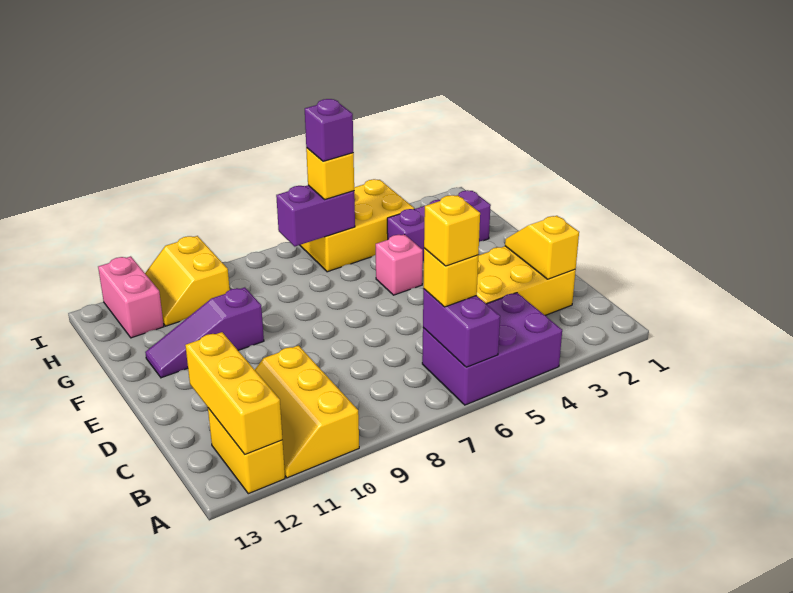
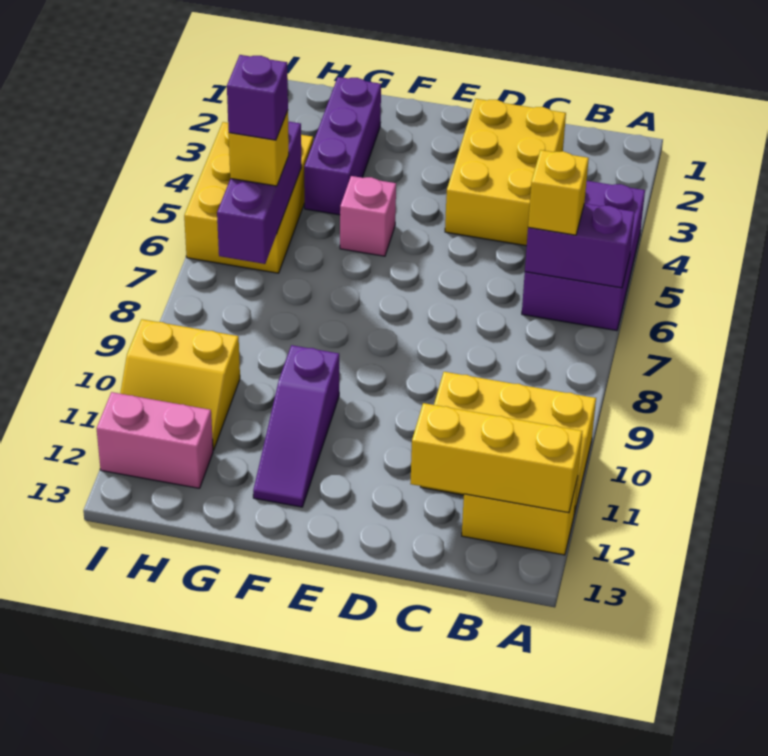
yellow 1x1 brick [424,195,480,266] -> none
yellow 1x2 slope [505,216,579,279] -> none
purple 1x2 brick [276,185,355,247] -> purple 1x3 brick [217,121,301,264]

